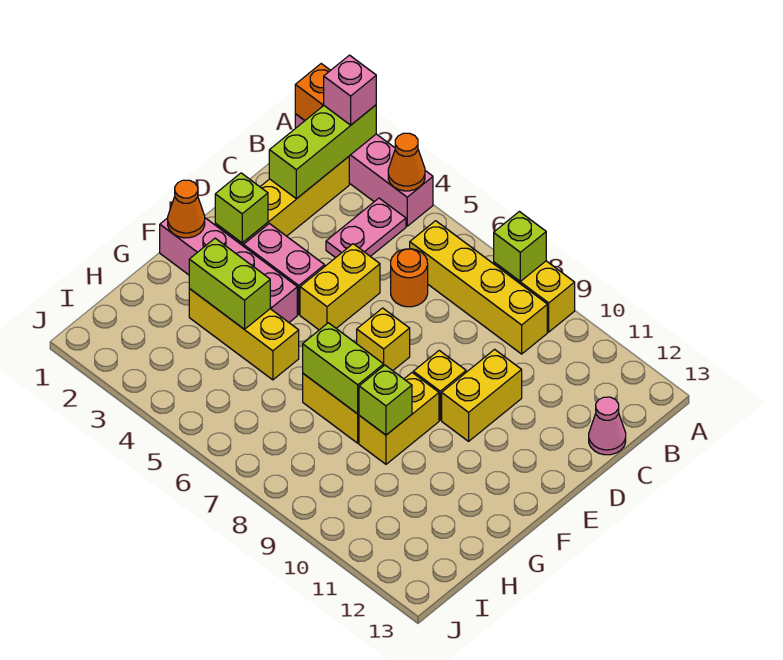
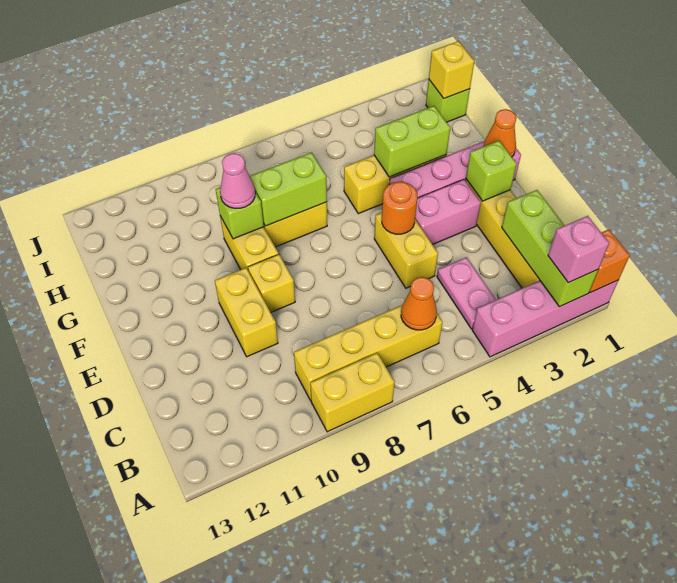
orange 1x1 cone [388,133,425,191] -> orange 1x1 cone moved to [401,277,437,330]
lime 1x1 brick [494,211,546,281] -> lime 1x1 brick moved to [426,80,470,122]
orange 1x1 round brick [391,249,428,307] -> orange 1x1 round brick moved to [382,182,417,234]
pink 1x1 cone [589,397,626,455] -> pink 1x1 cone moved to [220,153,255,208]
yellow 1x1 brick [357,308,410,371] -> yellow 1x1 brick moved to [429,41,474,98]

